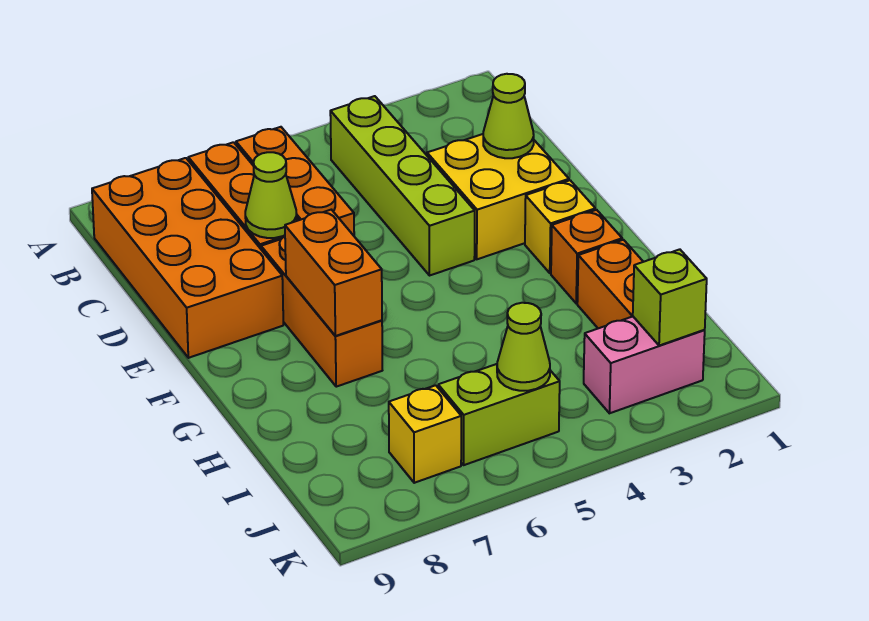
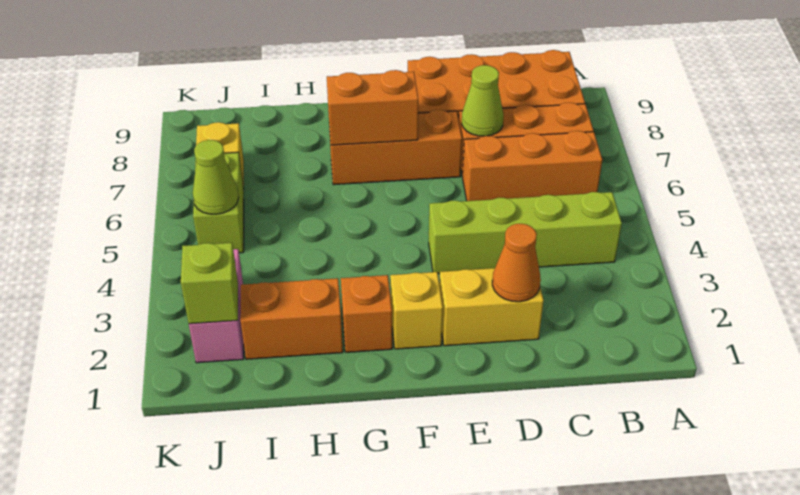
yellow 2x2 brick [427,134,569,259] -> yellow 1x2 brick [439,268,544,346]
lime 1x1 cone [483,74,534,158] -> orange 1x1 cone [492,224,541,302]

